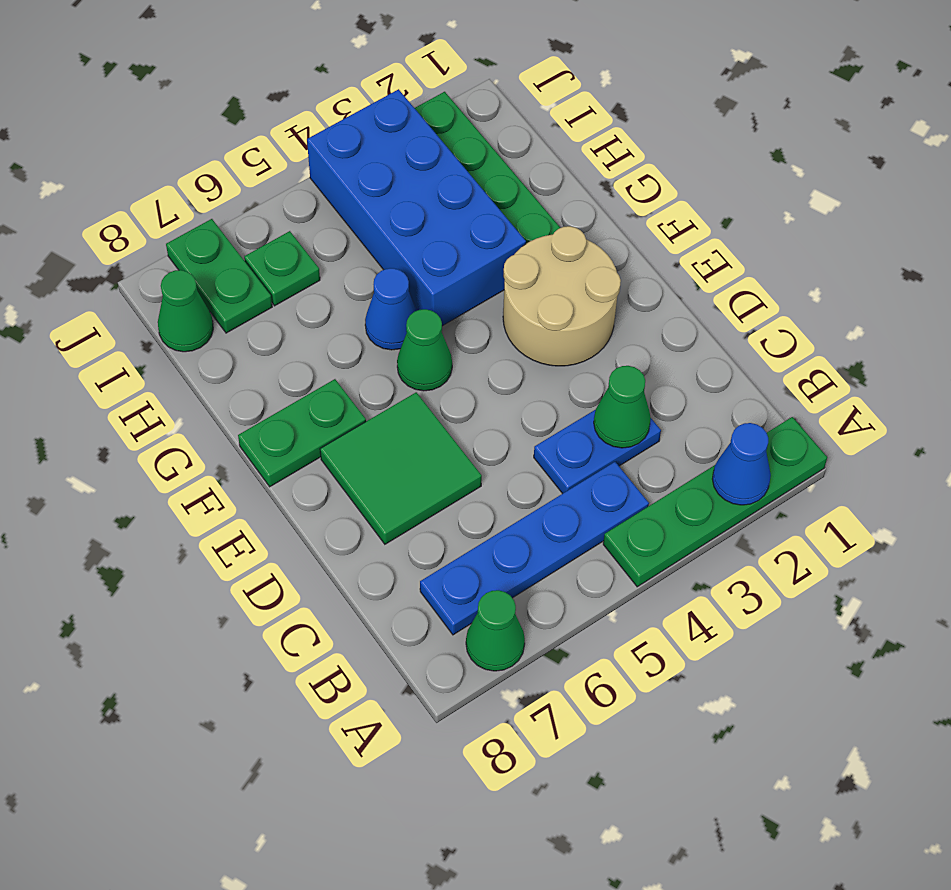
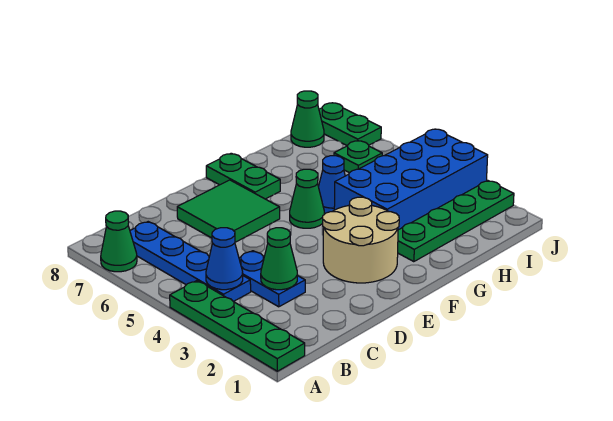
blue 1x1 cone [712,423,771,505] -> blue 1x1 cone moved to [206,228,243,290]
green 1x2 plate [166,219,272,333] -> green 1x2 plate turned to [319,103,381,146]

